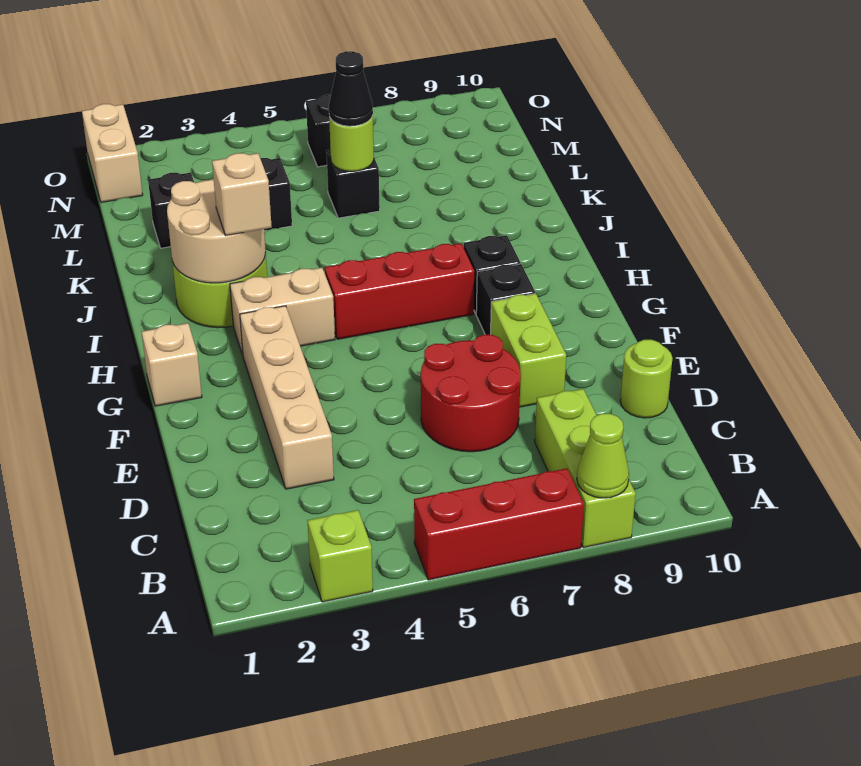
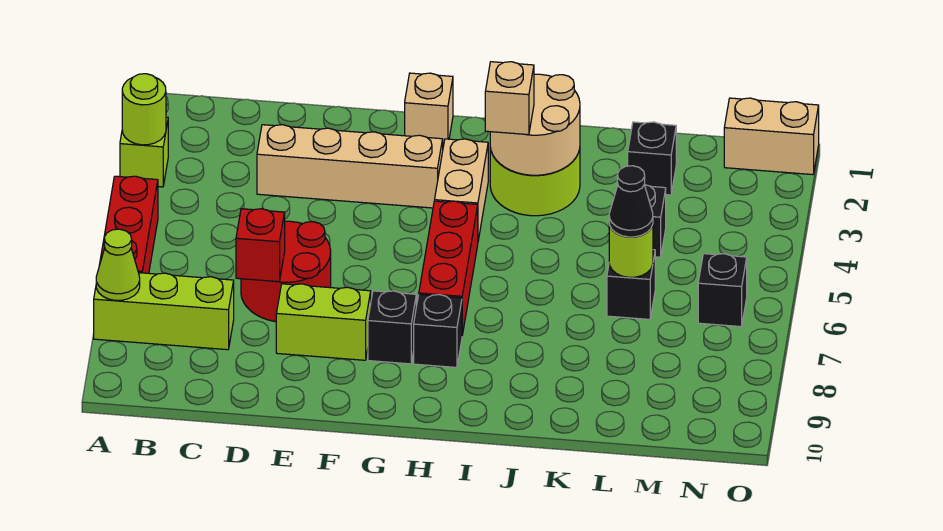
none -> red 1x1 brick [236,209,285,282]
lime 1x1 round brick [620,340,672,418] -> lime 1x1 round brick moved to [122,74,166,145]

